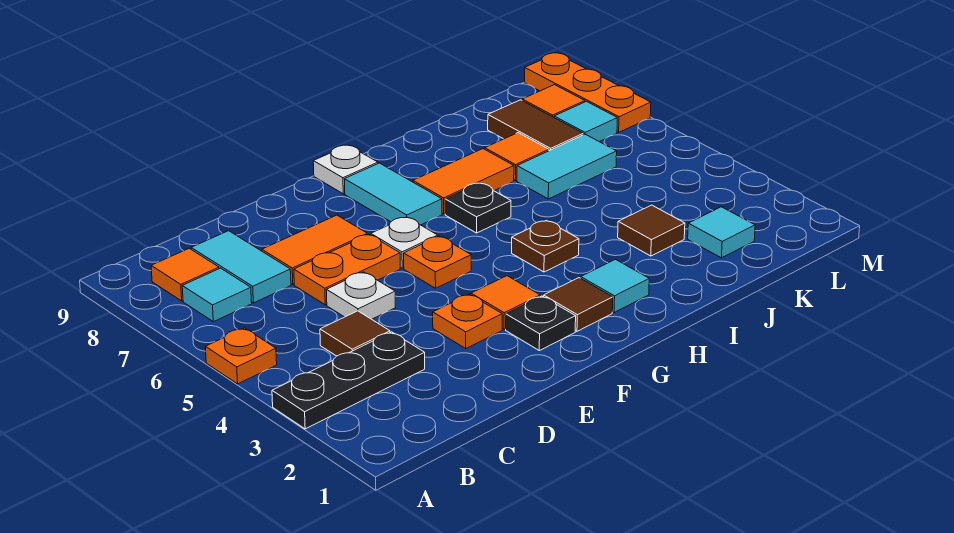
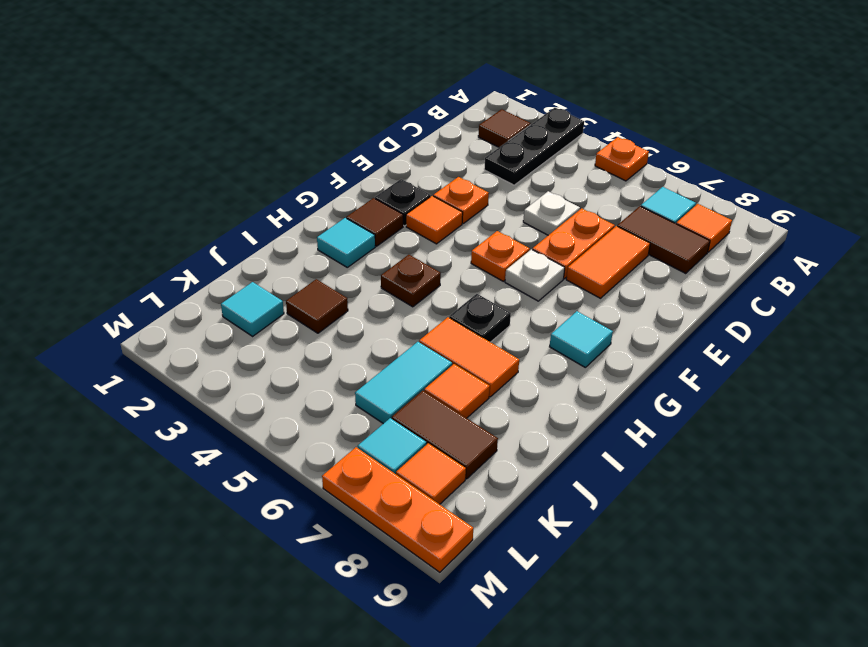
brown 1x1 tile [320,311,390,356] -> brown 1x1 tile moved to [478,109,531,147]
cyan 1x2 tile [191,231,291,303] -> brown 1x2 tile [617,206,710,274]
cyan 1x2 tile [344,163,442,225] -> cyan 1x1 tile [550,311,613,368]
white 1x1 plate [313,145,378,194] -> none
orange 1x2 tile [413,149,514,214] -> orange 1x2 tile turned to [419,317,519,397]

